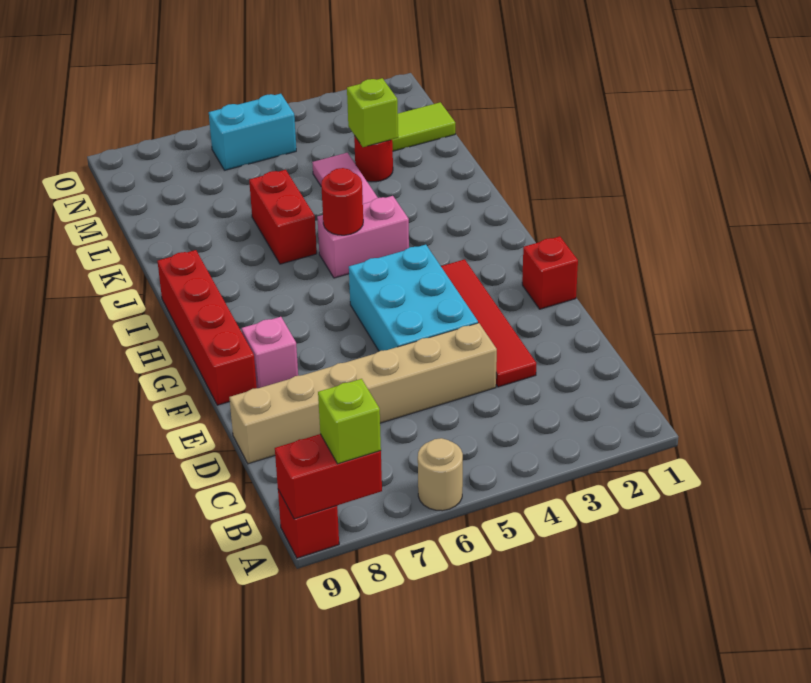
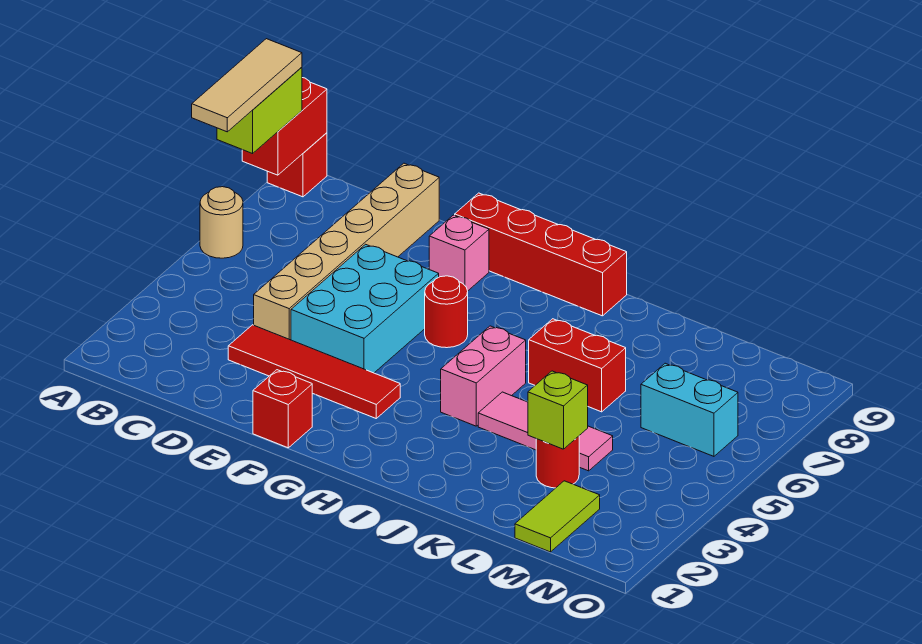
none -> tan 1x3 tile [192,39,302,132]
lime 1x1 brick [318,379,381,464] -> lime 1x2 brick [217,67,302,154]
cyan 2x3 brick [349,245,478,351] -> cyan 2x3 brick turned to [291,244,439,373]
red 1x1 round brick [321,168,363,235] -> red 1x1 round brick moved to [425,276,468,348]
cyan 1x2 brick [209,94,296,170] -> cyan 1x2 brick turned to [641,363,738,456]

